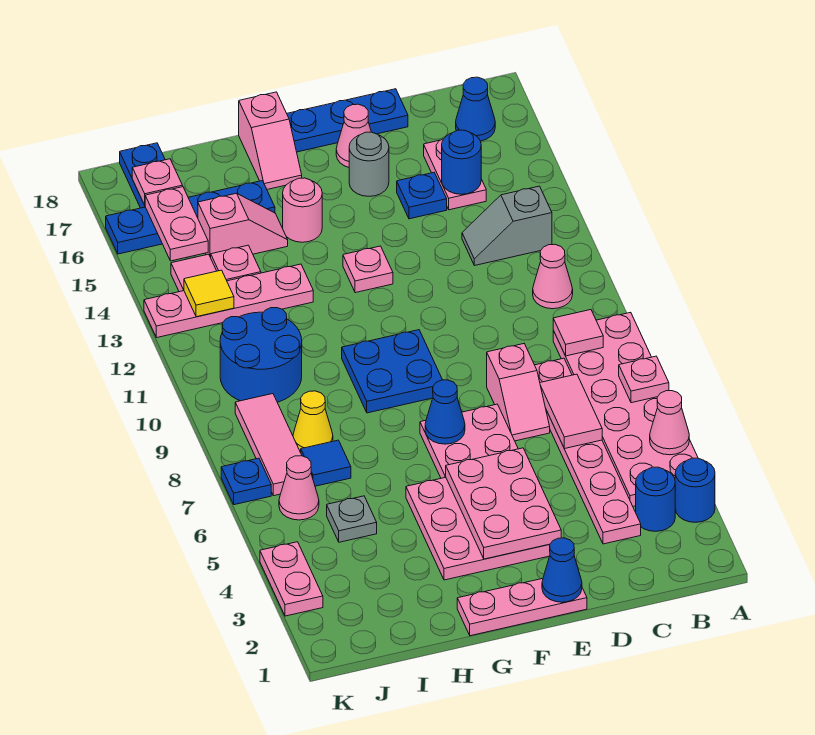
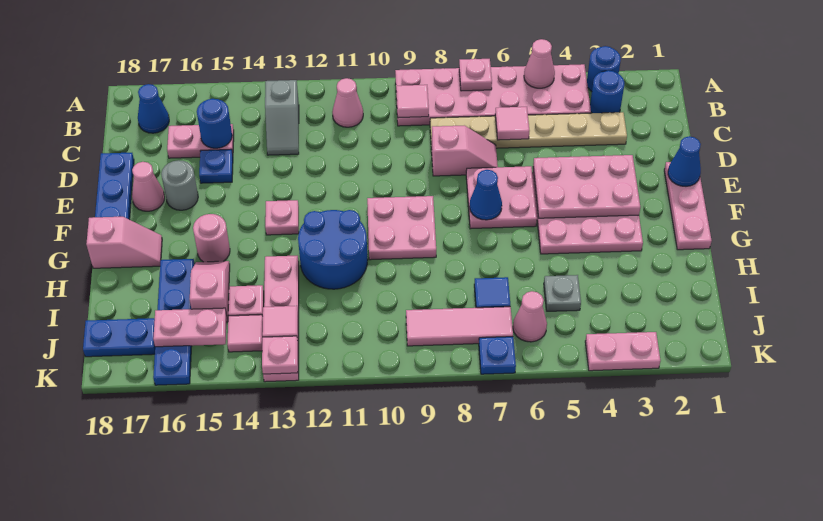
pink 1x6 plate [535,358,641,544] -> tan 1x6 plate [430,112,627,149]
pink 1x2 tile [540,374,602,449] -> pink 1x1 tile [495,107,529,140]
blue 2x2 plate [342,330,442,413] -> pink 2x2 plate [367,196,436,260]
yellow 1x1 cone [293,391,333,452] -> none
blue 2x2 round brick [220,308,302,402] -> blue 2x2 round brick moved to [298,210,368,289]
yellow 1x1 tile [184,270,234,317] -> pink 1x1 tile [262,306,298,339]
pink 1x1 plate [132,159,183,205] -> pink 1x1 plate moved to [262,336,298,374]

